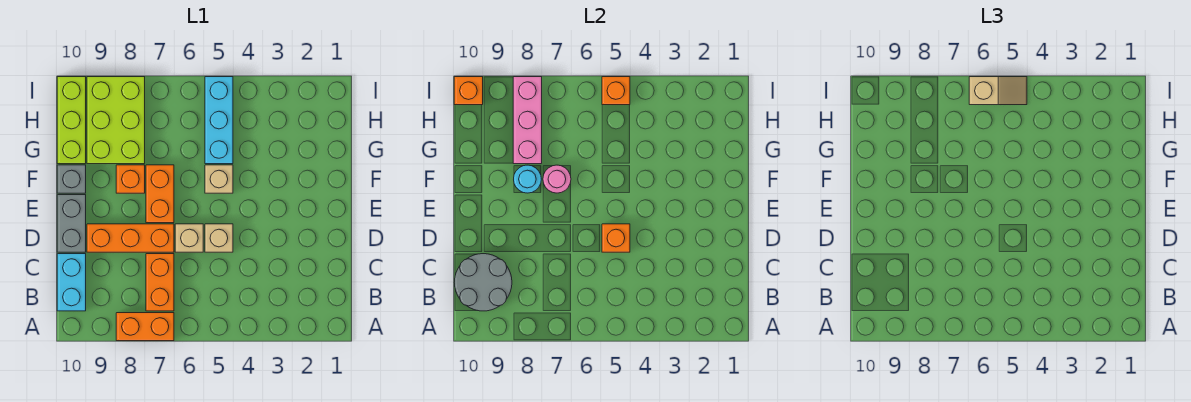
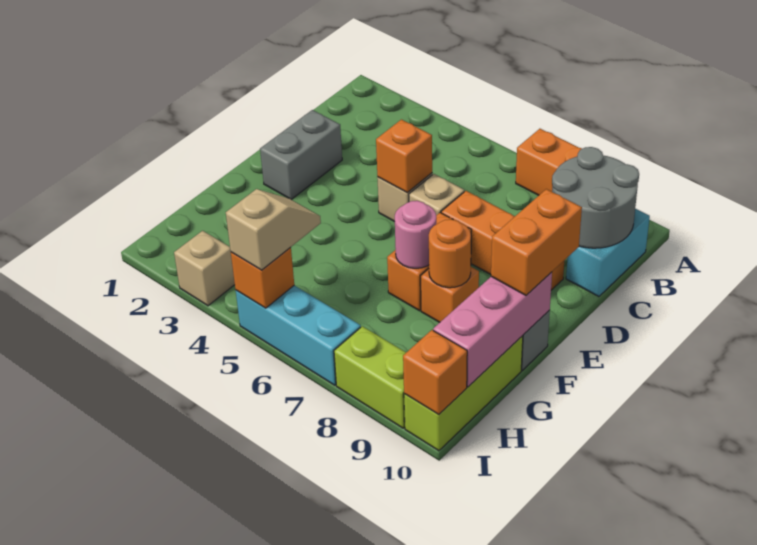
orange 1x2 brick [146,254,174,311] -> orange 1x2 brick moved to [491,189,582,295]
grey 1x2 brick [57,195,86,252] -> grey 1x2 brick moved to [260,110,342,200]
tan 1x1 brick [205,165,233,193] -> tan 1x1 brick moved to [174,231,235,306]
cyan 1x1 round brick [514,165,541,193] -> orange 1x1 round brick [429,219,471,288]
cyan 1x3 brick [205,77,233,164] -> cyan 1x3 brick turned to [236,286,361,385]
lime 2x3 brick [87,77,145,164] -> lime 1x2 brick [334,326,406,428]
pink 1x3 brick [513,77,542,164] -> pink 1x3 brick moved to [433,272,552,387]
tan 1x2 slope [969,77,1027,105] -> tan 1x2 slope turned to [226,189,321,270]

